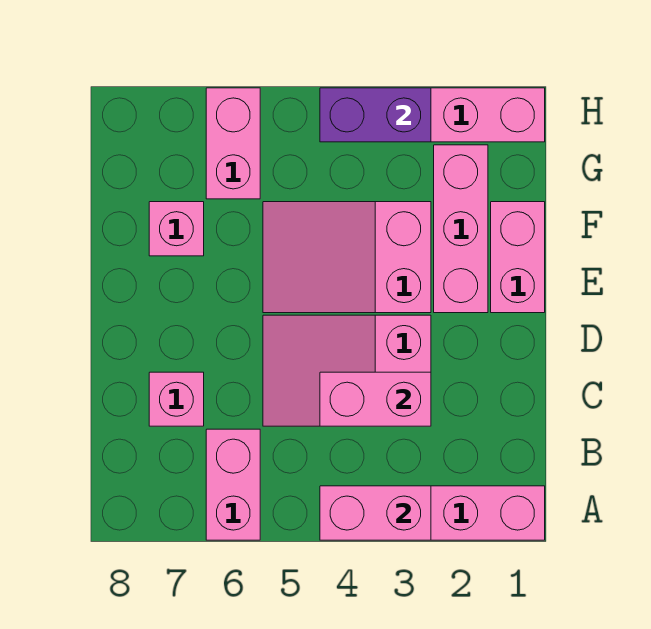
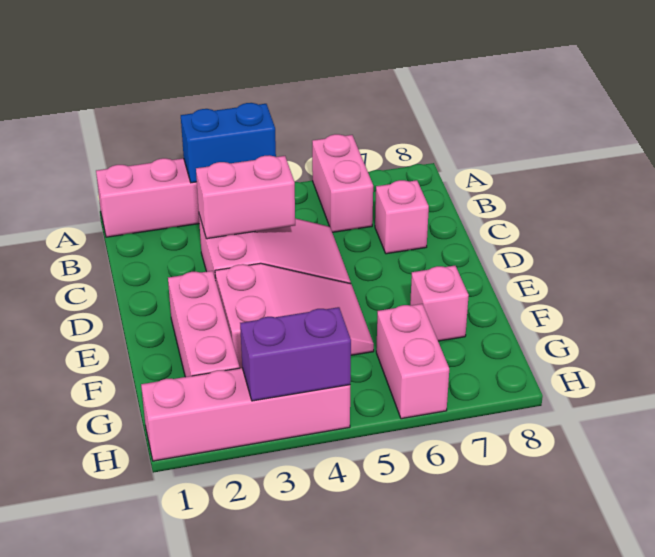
pink 1x2 brick [320,486,431,540] -> blue 1x2 brick [181,103,276,183]
pink 1x2 brick [491,202,545,313] -> none

